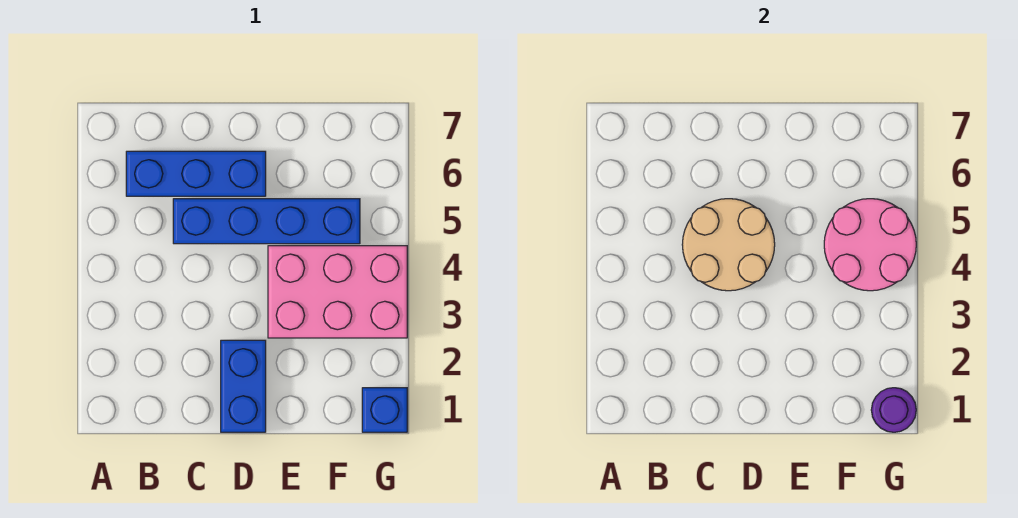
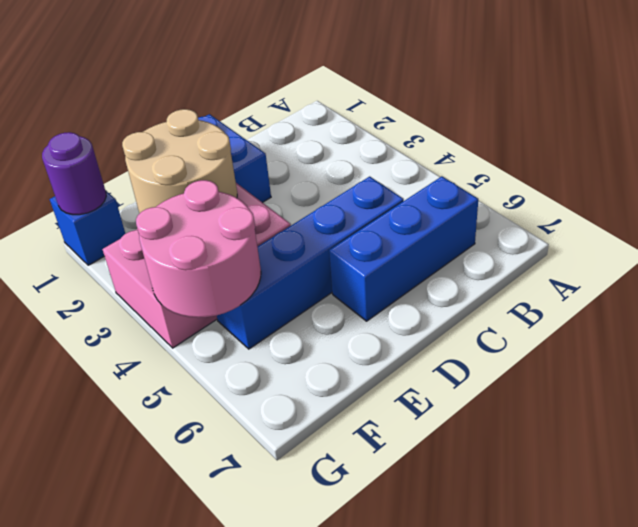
tan 2x2 round brick [682,199,775,291] -> tan 2x2 round brick moved to [122,109,237,213]

